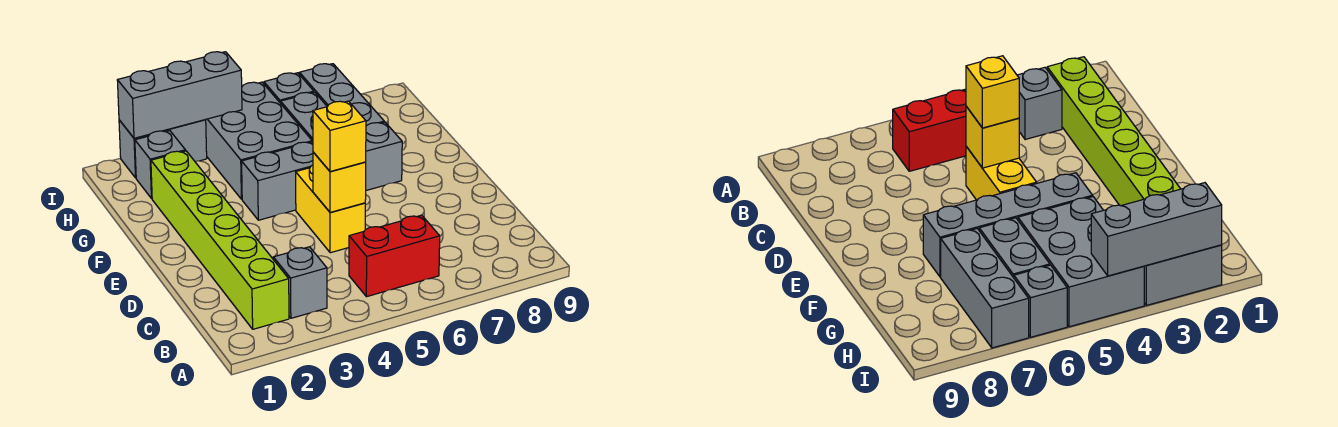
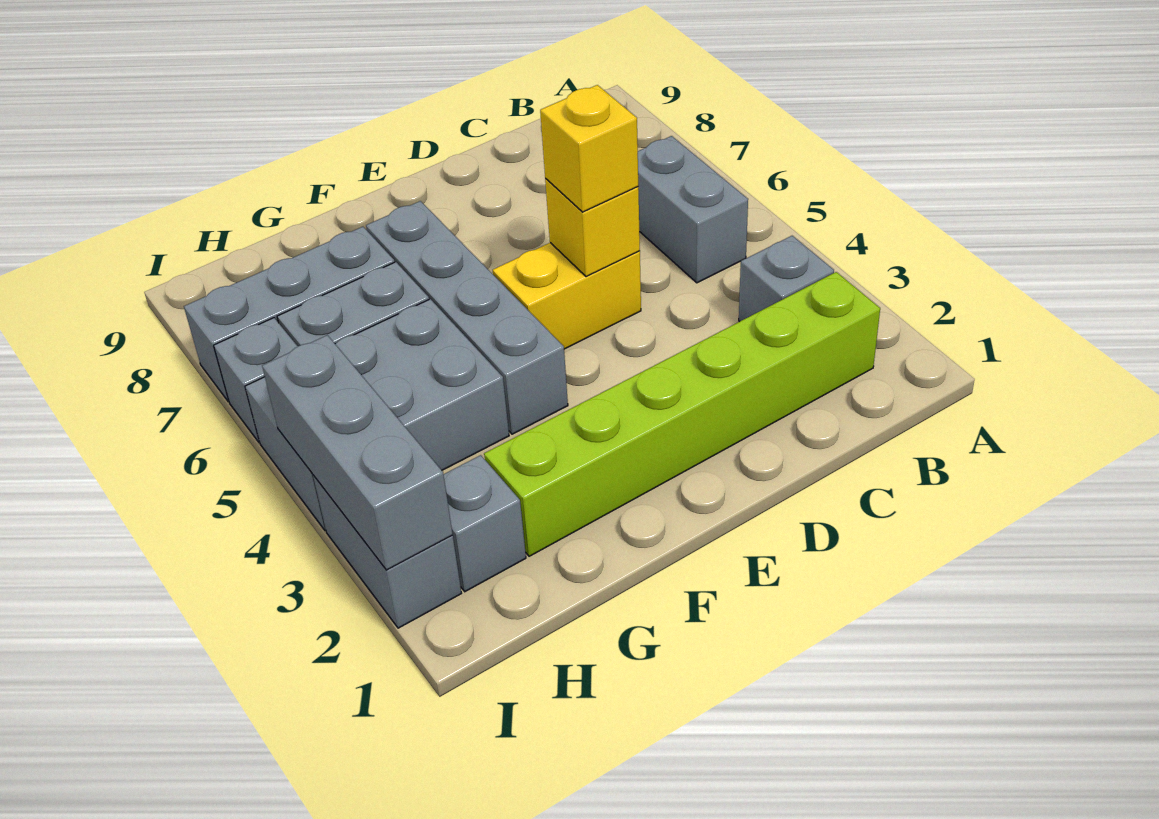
red 1x2 brick [349,215,440,297] -> grey 1x2 brick [638,136,748,283]

